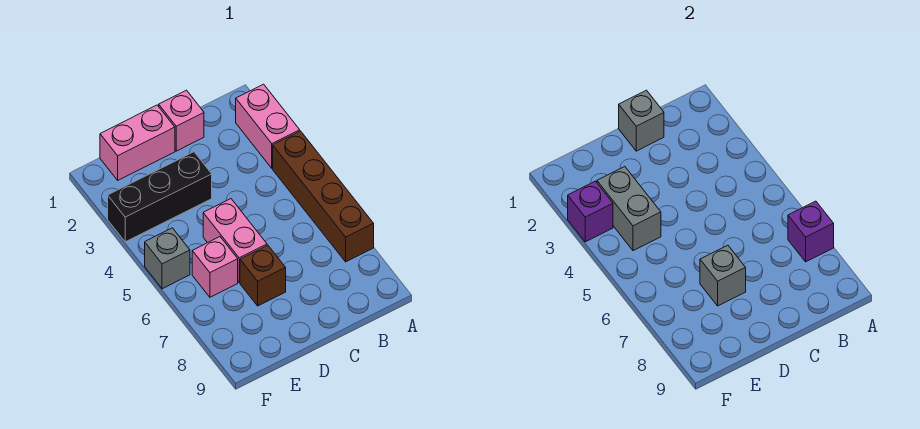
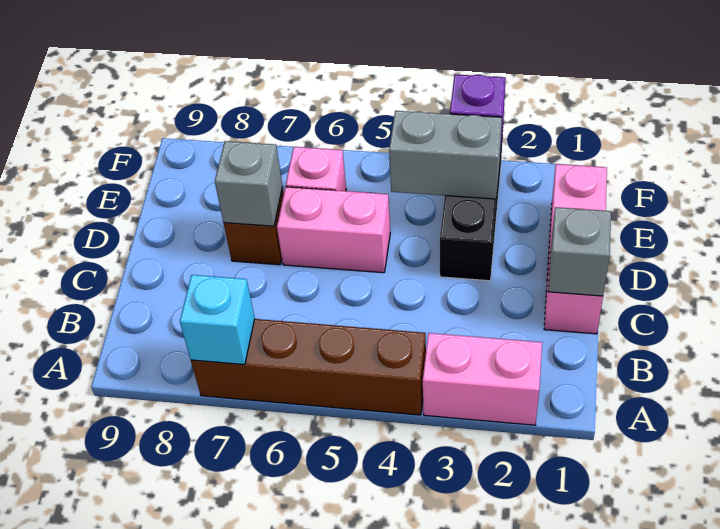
purple 1x1 brick [788,201,834,262] -> cyan 1x1 brick [180,275,255,365]
grey 1x1 brick [145,228,190,289] -> none

